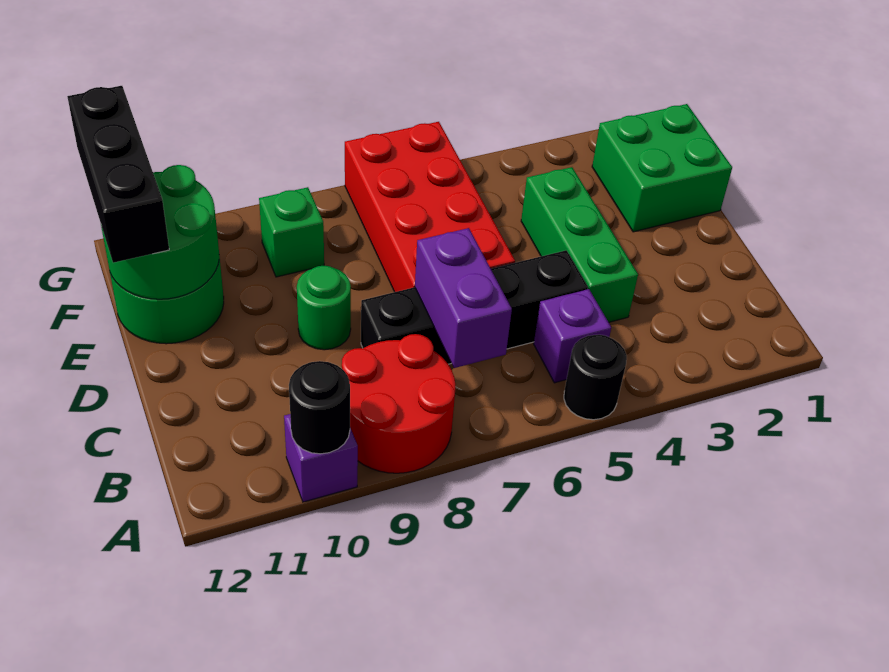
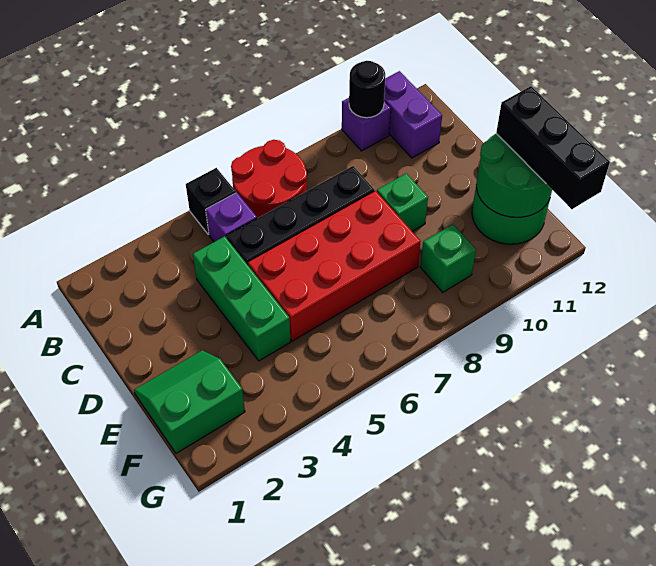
black 1x1 round brick [564,335,627,420] -> black 1x1 brick [186,168,236,234]
red 2x2 round brick [342,334,455,473] -> red 2x2 round brick moved to [231,140,307,218]
purple 1x2 brick [415,228,512,368] -> purple 1x2 brick moved to [384,71,442,158]
red 2x4 brick [345,122,515,292] -> red 2x4 brick turned to [248,191,421,341]
green 1x1 round brick [297,266,351,350] -> green 1x1 brick [377,174,428,231]
green 2x2 brick [592,104,732,232] -> green 2x2 slope [134,350,245,453]

